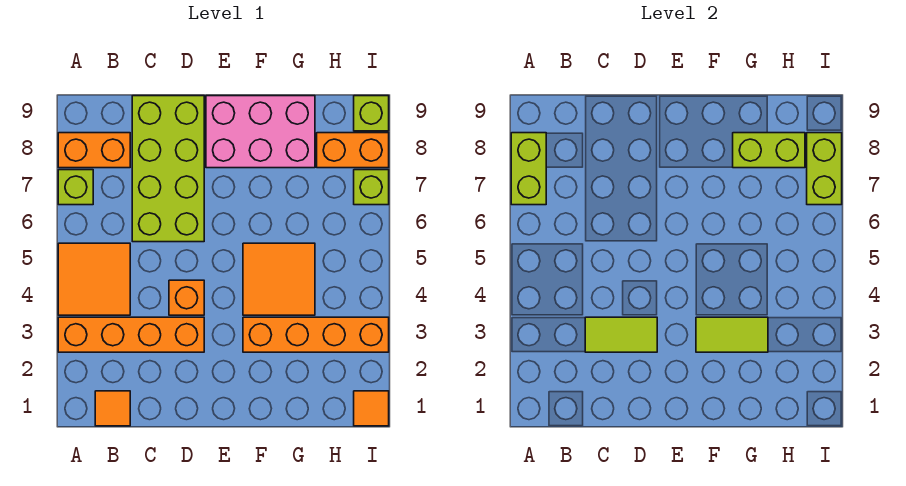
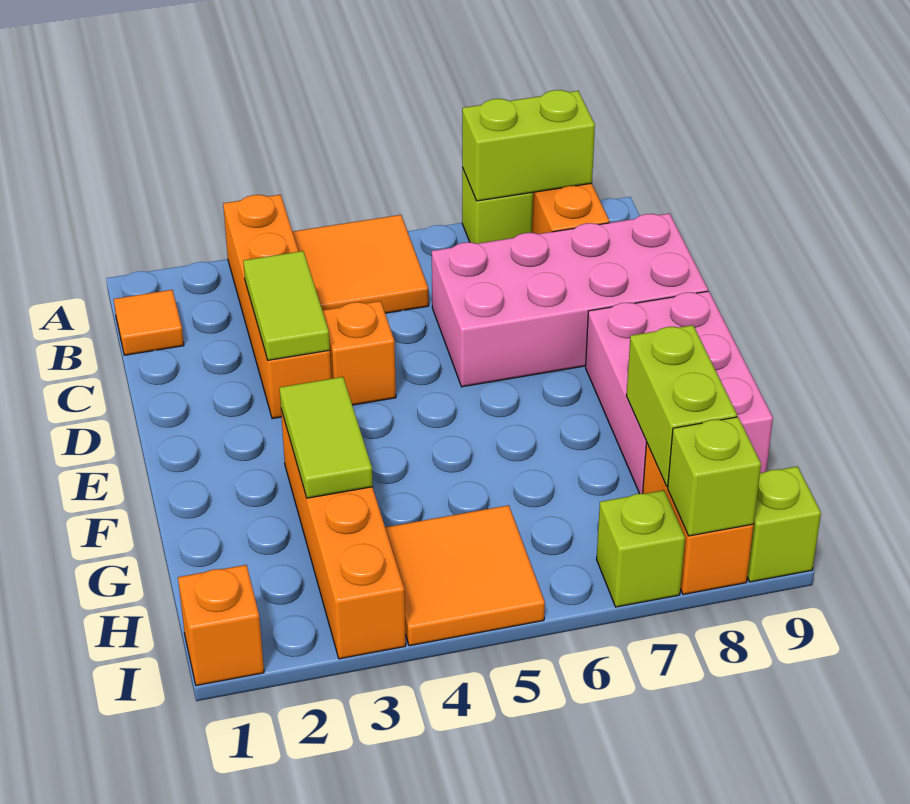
lime 2x4 brick [132,96,204,242] -> pink 2x4 brick [432,213,708,387]
orange 2x2 tile [243,243,315,315] -> orange 2x2 tile moved to [385,505,545,646]
orange 1x1 tile [354,391,389,426] -> orange 1x1 brick [178,565,264,686]
lime 1x2 brick [807,133,842,205] -> lime 1x1 brick [668,417,761,536]

